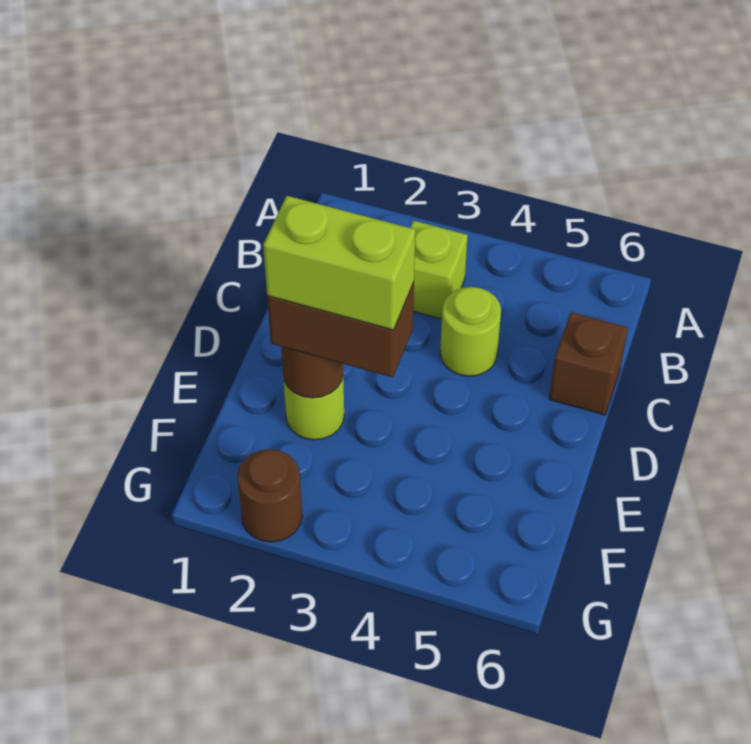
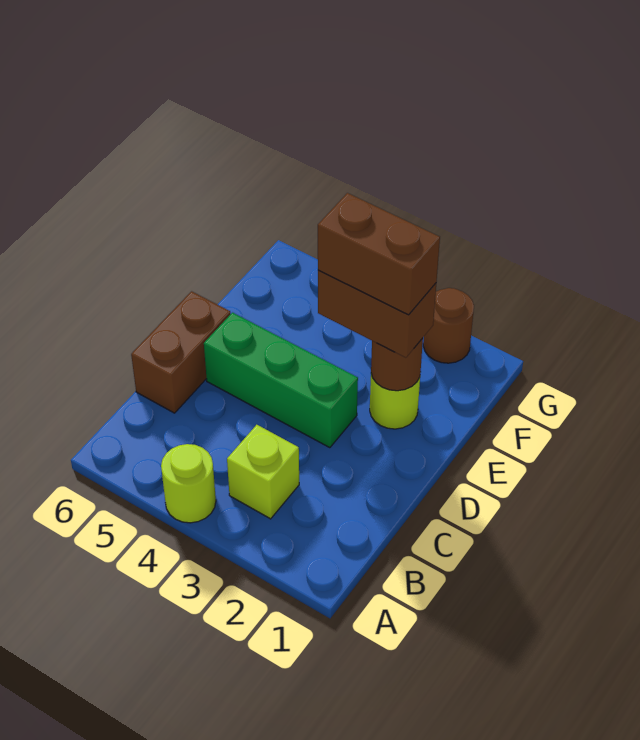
lime 1x1 round brick [440,287,501,376] -> lime 1x1 round brick moved to [161,444,216,523]
brown 1x1 brick [549,312,628,415] -> brown 1x2 brick [131,291,230,413]
none -> green 1x3 brick [204,313,358,448]
lime 1x2 brick [263,196,415,330] -> brown 1x2 brick [318,193,440,315]

